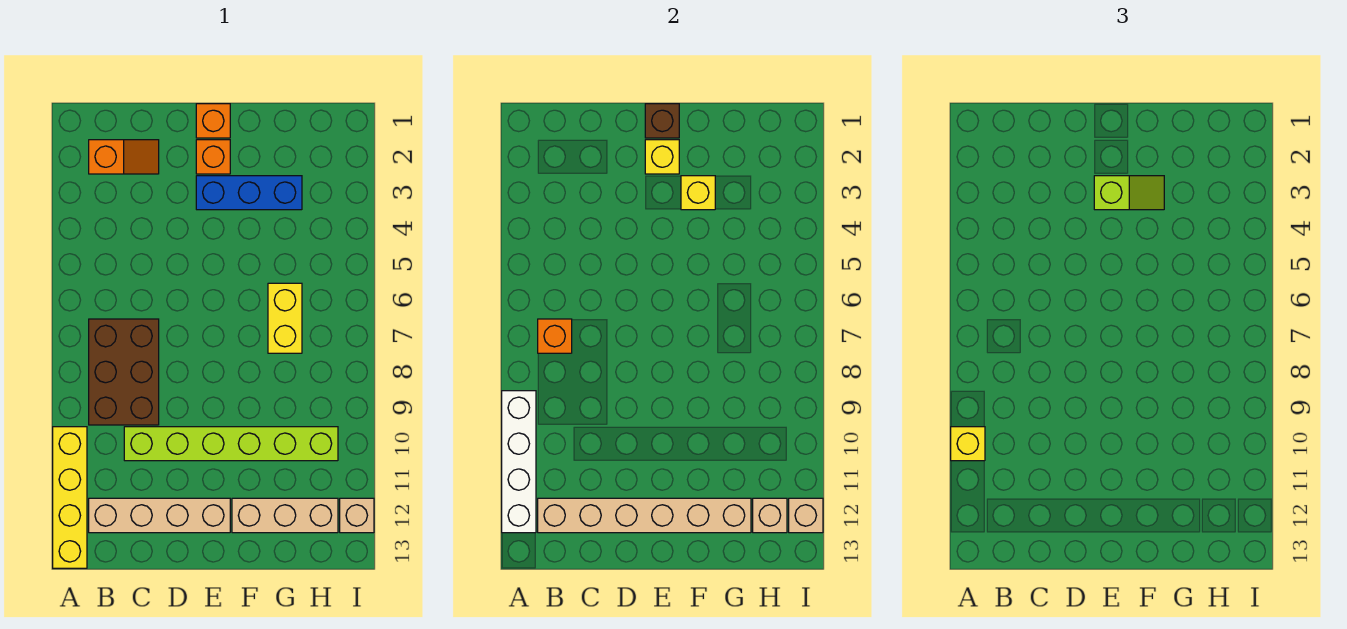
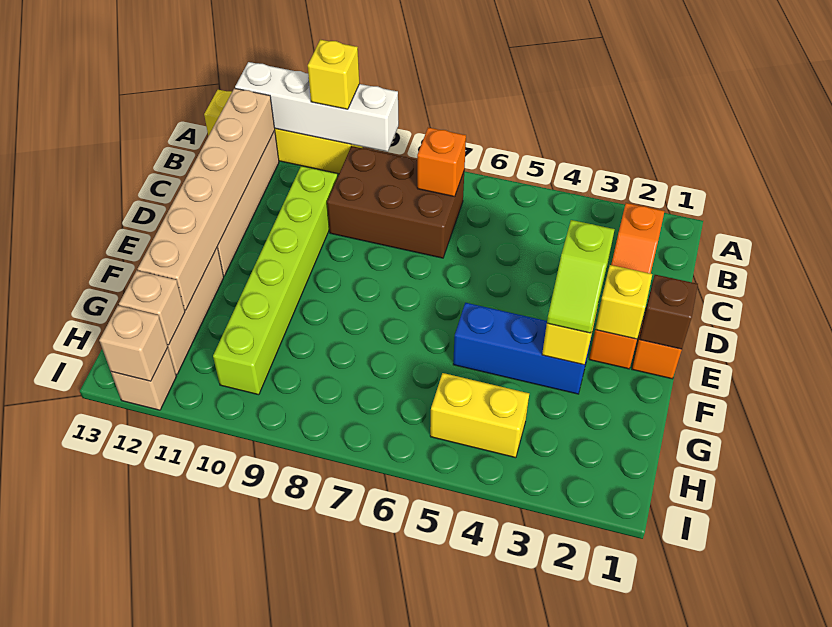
blue 1x3 brick [196,176,302,210] -> blue 1x3 brick turned to [453,303,591,394]
yellow 1x2 brick [268,283,302,353] -> yellow 1x2 brick moved to [430,373,529,458]

